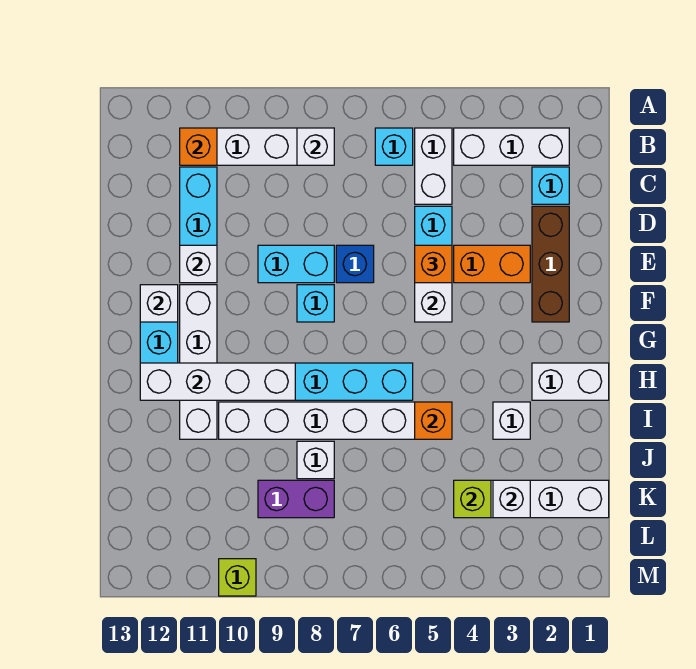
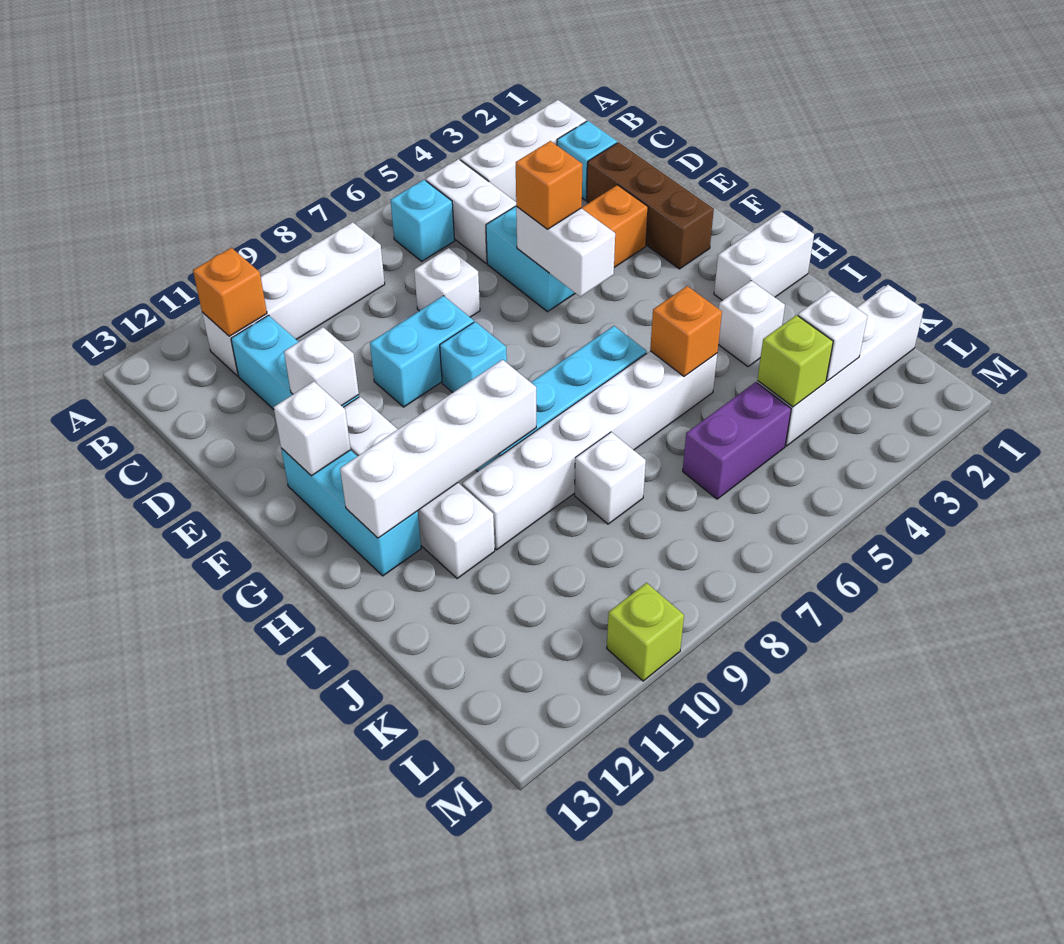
white 1x1 brick [297,128,334,165] -> white 1x1 brick moved to [414,248,480,317]
blue 1x1 brick [336,245,374,283] -> none
purple 1x2 brick [258,480,334,518] -> purple 1x2 brick moved to [683,382,791,499]

